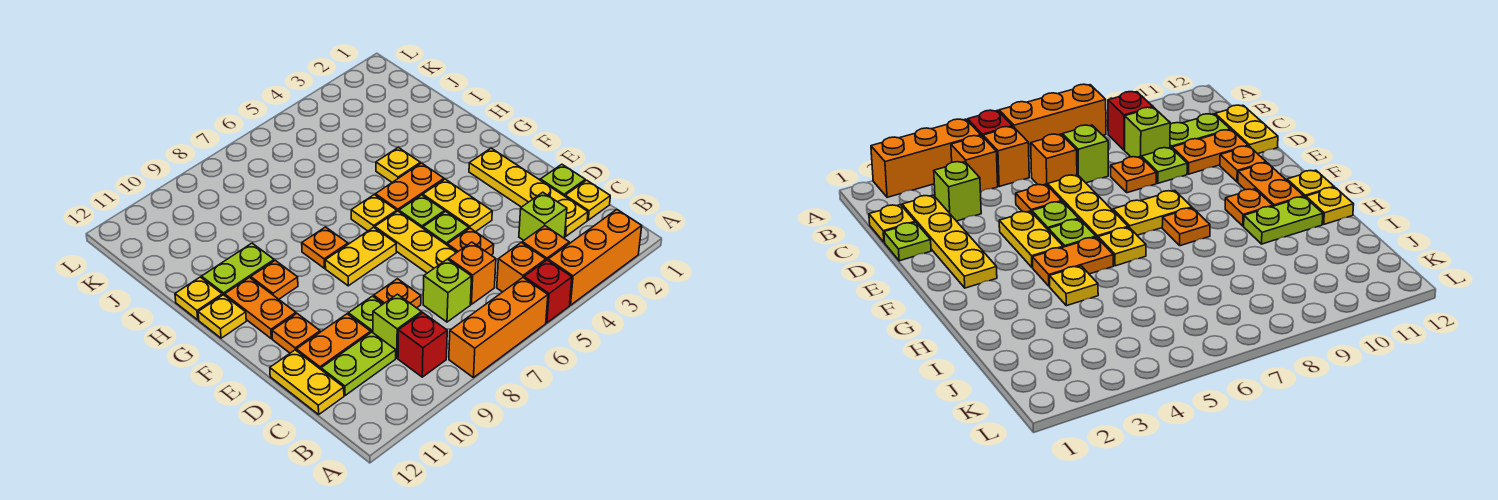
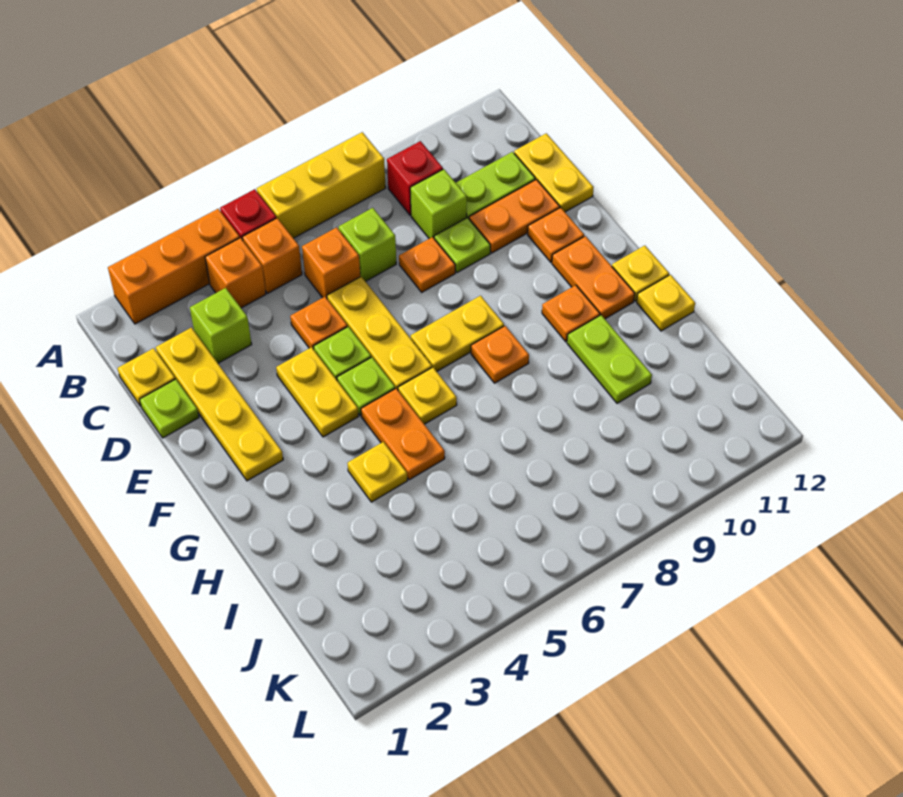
orange 1x3 brick [449,278,548,378] -> yellow 1x3 brick [257,132,386,238]
orange 1x2 plate [375,163,444,211] -> orange 1x2 plate turned to [361,388,445,480]
lime 1x2 plate [202,243,274,296] -> lime 1x2 plate turned to [567,315,652,403]

